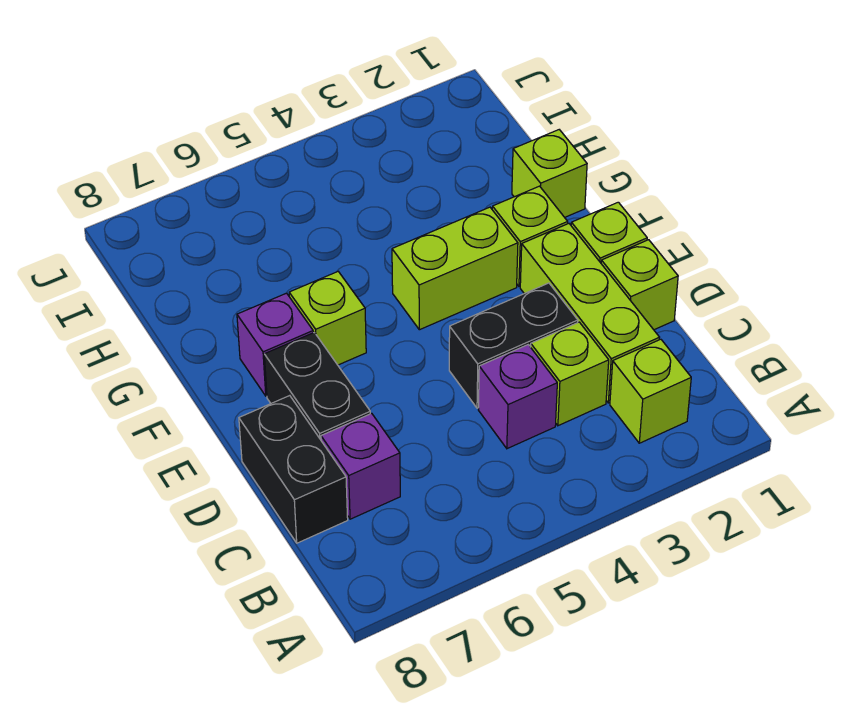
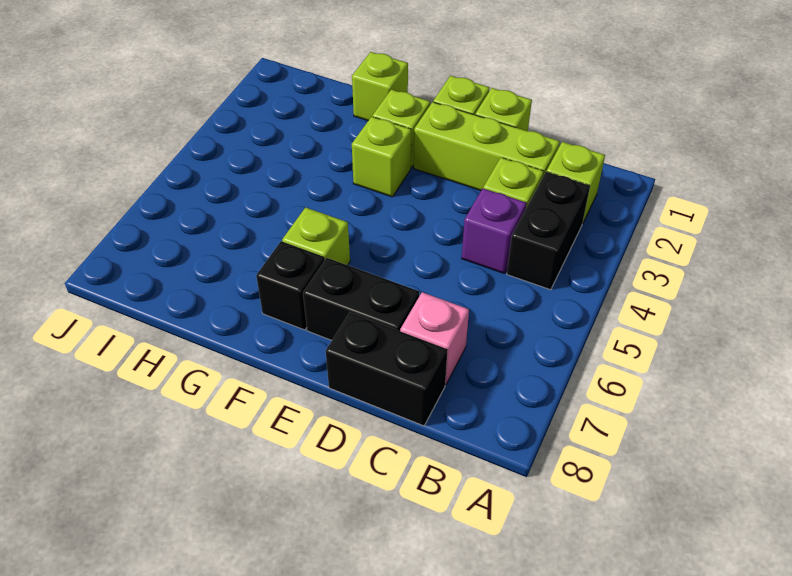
purple 1x1 brick [321,413,400,519] -> pink 1x1 brick [400,292,469,384]
black 1x2 brick [449,283,578,408] -> black 1x2 brick moved to [507,172,590,290]
lime 1x2 brick [392,207,518,330] -> lime 1x1 brick [352,117,411,197]
purple 1x1 brick [237,293,313,396] -> black 1x1 brick [256,241,325,330]

